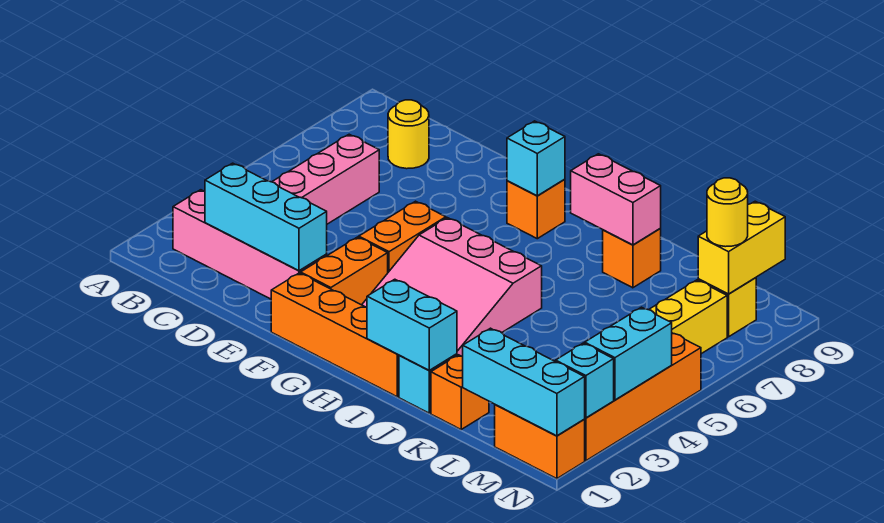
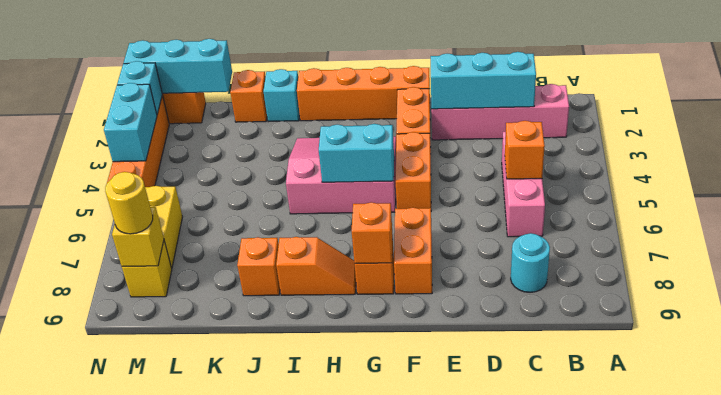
none -> orange 1x1 brick [505,121,545,179]
yellow 1x1 round brick [388,100,429,169] -> cyan 1x1 round brick [511,233,550,292]
none -> orange 1x2 brick [394,208,432,294]
cyan 1x1 brick [507,121,565,196] -> orange 1x1 brick [352,202,393,263]
none -> orange 1x2 slope [276,237,356,295]
cyan 1x2 brick [367,279,457,370] -> cyan 1x2 brick moved to [319,124,394,182]
pink 1x2 brick [571,154,661,245] -> none
yellow 1x2 brick [698,201,785,294] -> yellow 1x1 brick [112,207,164,266]

